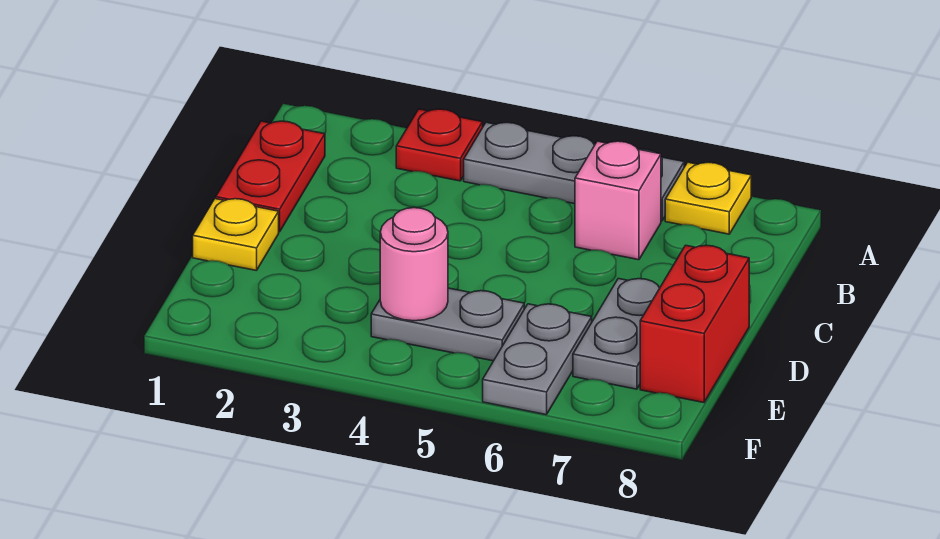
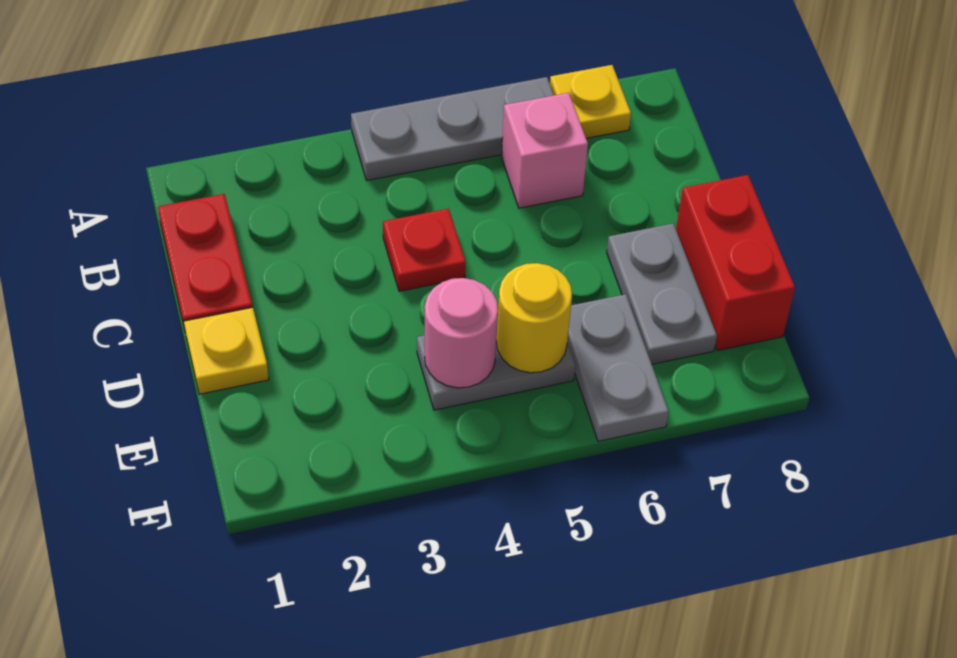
red 1x1 plate [396,109,483,181] -> red 1x1 plate moved to [383,208,466,291]
none -> yellow 1x1 round brick [497,263,572,373]

